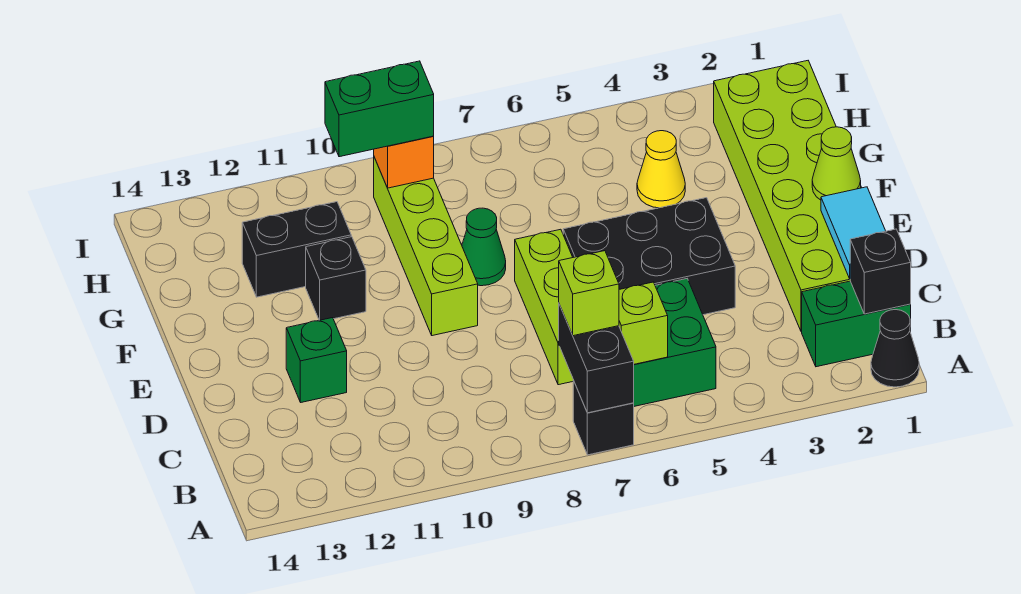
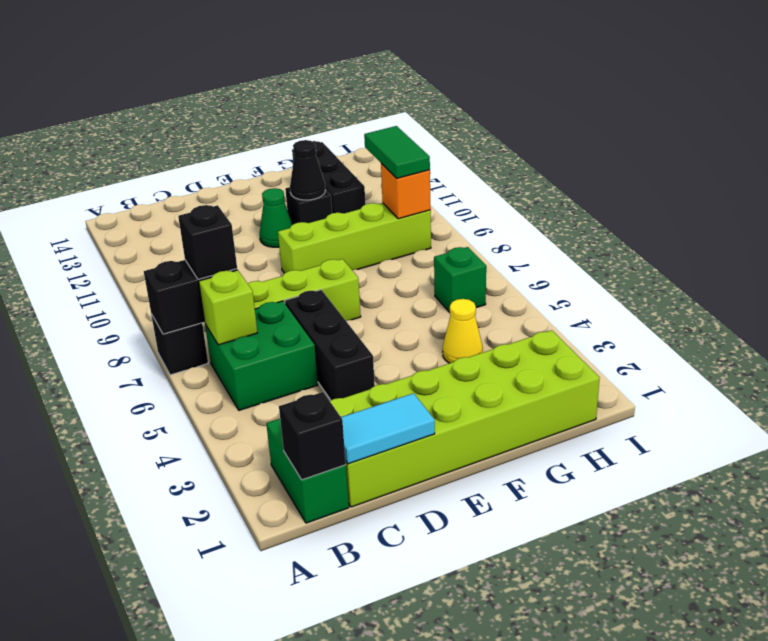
black 1x1 cone [871,310,919,387] -> black 1x1 cone moved to [290,140,325,200]
lime 1x1 brick [559,251,619,336] -> black 1x1 brick [178,205,237,279]
black 2x3 brick [563,198,735,315] -> black 1x3 brick [285,290,375,400]
green 1x1 brick [286,318,347,402] -> green 1x1 brick moved to [434,247,486,312]
lime 1x1 cone [812,127,861,200] -> none
green 1x1 cone [462,208,506,286] -> green 1x1 cone moved to [260,188,292,247]
black 1x2 brick [242,202,351,297] -> black 1x3 brick [292,141,365,213]
green 1x2 brick [325,61,434,157] -> green 1x2 tile [364,126,430,178]

